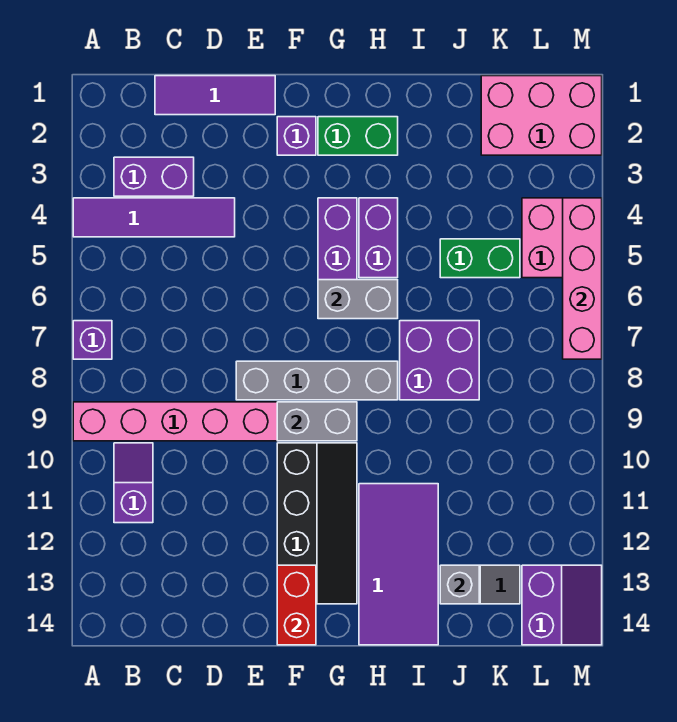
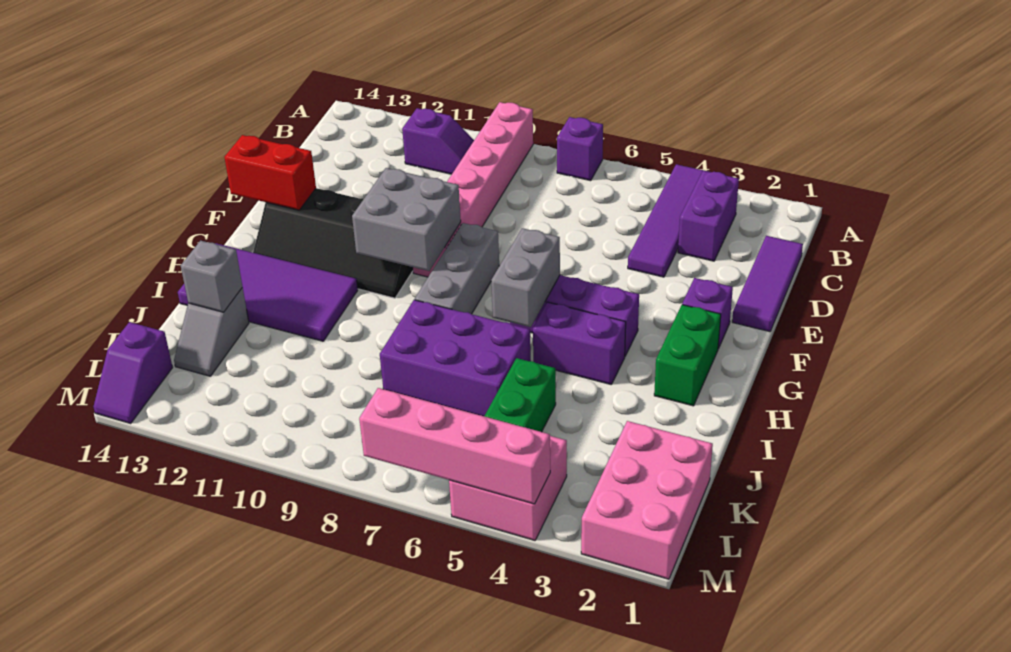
grey 1x4 brick [236,361,398,400] -> grey 1x3 brick [415,223,499,314]
grey 1x2 brick [277,402,357,441] -> grey 2x2 brick [352,168,461,271]
purple 2x2 brick [400,321,479,400] -> purple 2x3 brick [380,300,531,416]
purple 2x2 slope [522,565,602,645] -> purple 1x2 slope [93,322,173,423]

